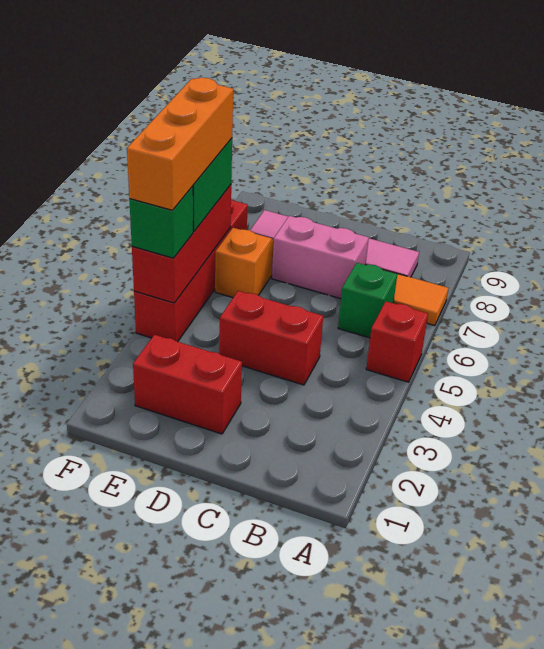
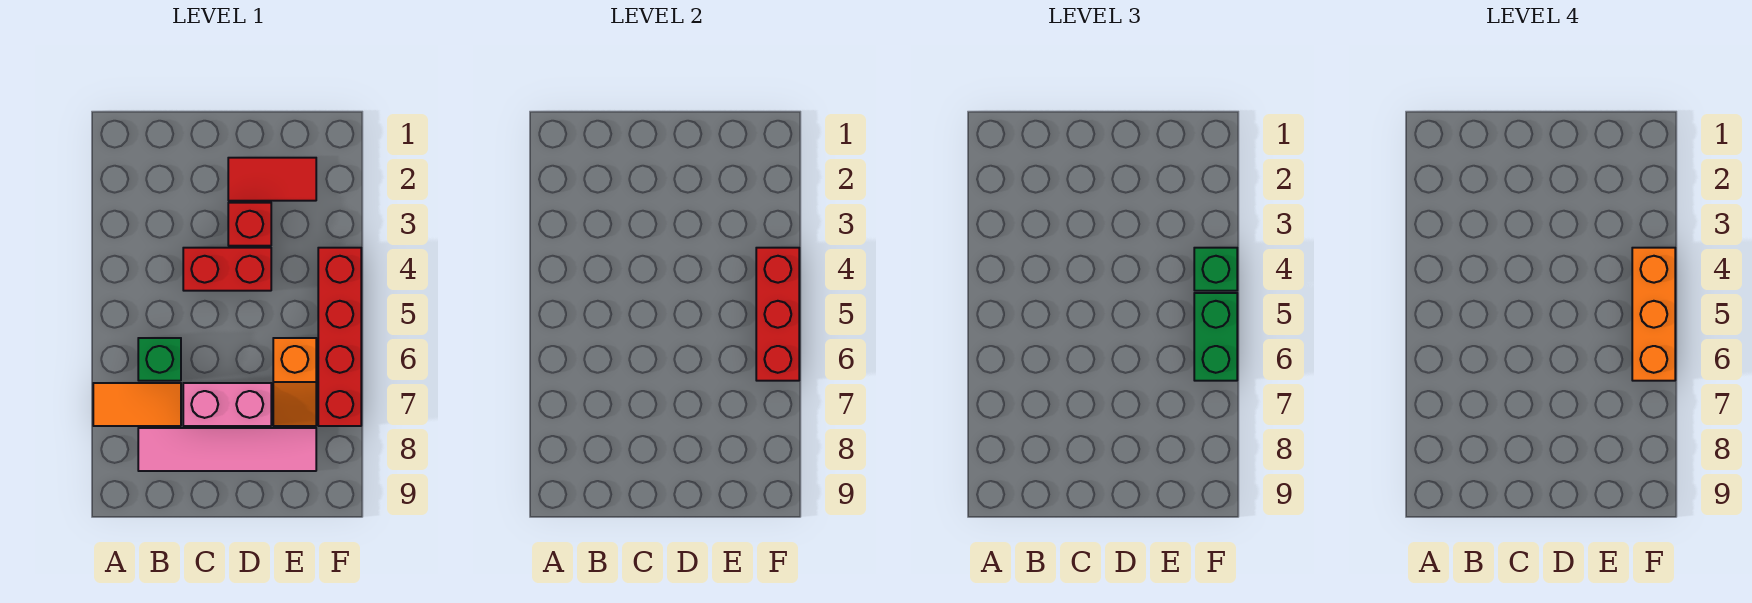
red 1x1 brick [366,301,428,382] -> red 1x1 brick moved to [228,203,271,246]
red 1x2 brick [133,335,242,434] -> red 1x2 tile [228,158,316,201]

